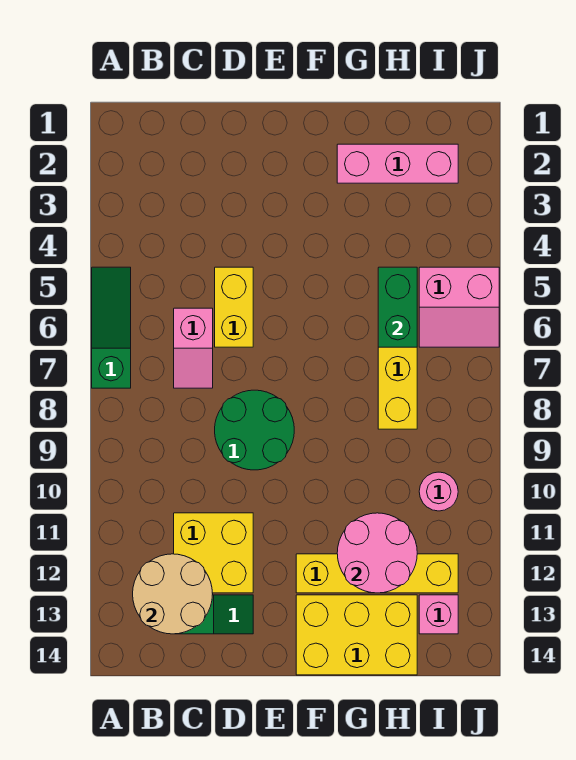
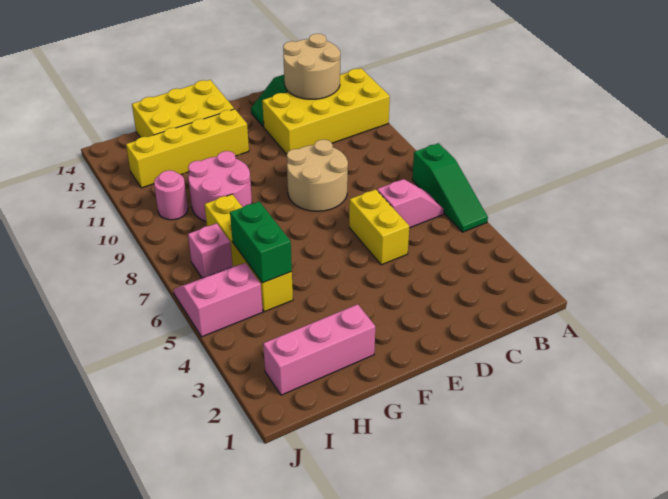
pink 1x2 slope [174,308,213,388] -> pink 1x2 slope turned to [377,179,444,228]
yellow 2x2 brick [174,513,253,593] -> yellow 2x4 brick [262,68,390,154]
green 2x2 round brick [215,390,294,470] -> tan 2x2 round brick [287,140,348,211]
pink 2x2 round brick [337,513,417,593] -> pink 2x2 round brick moved to [188,151,252,221]
pink 1x1 brick [419,595,458,634] -> pink 1x1 brick moved to [188,223,233,278]

